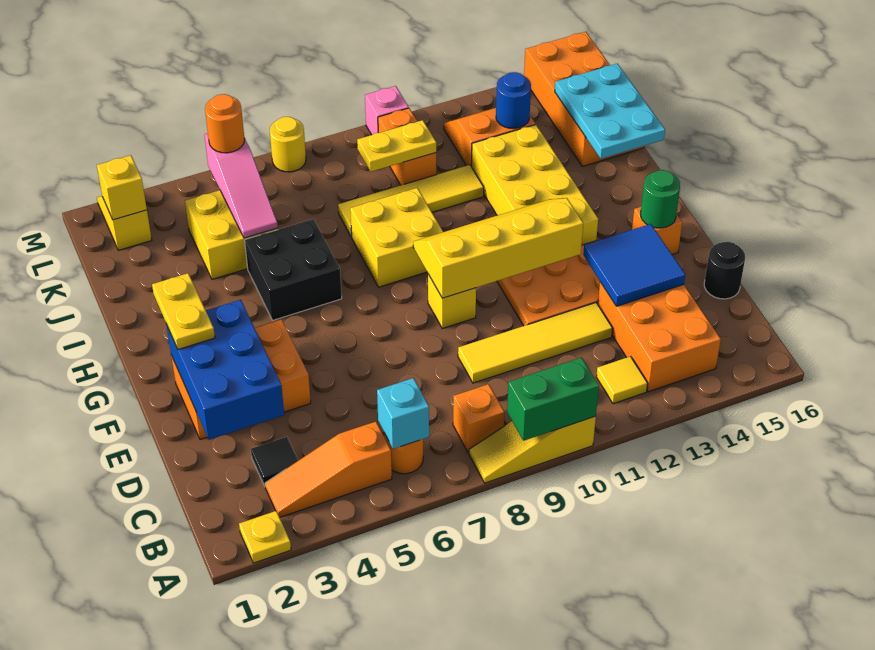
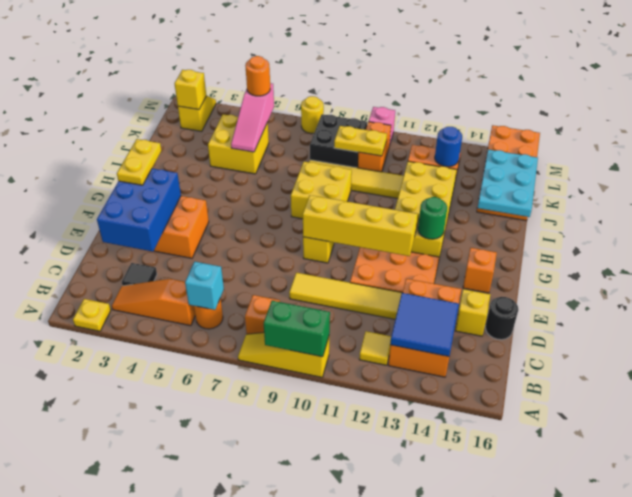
blue 2x2 tile [583,224,685,306] -> blue 2x2 tile moved to [390,293,459,356]
none -> yellow 1x1 brick [455,289,490,336]
green 1x1 round brick [641,170,680,228] -> green 1x1 round brick moved to [418,197,447,239]
black 2x2 brick [245,219,342,320] -> black 2x2 brick moved to [310,114,367,168]

